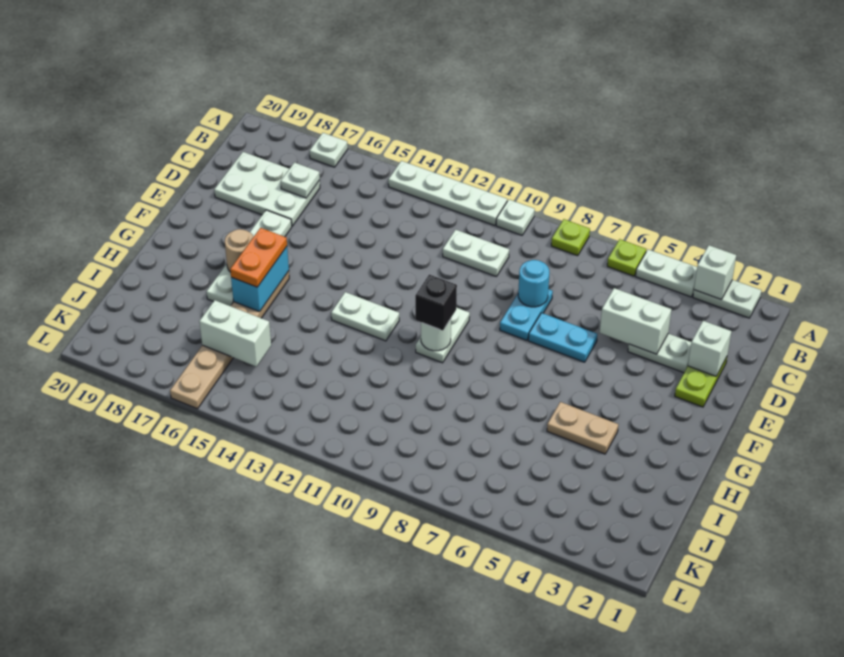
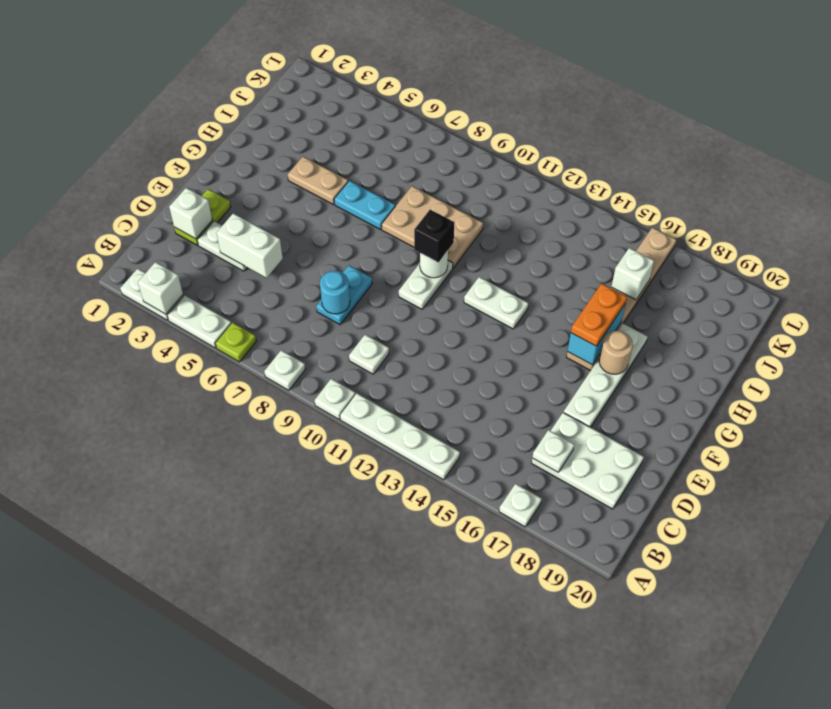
lime 1x1 plate [551,219,590,256] -> white 1x1 plate [264,350,305,390]
white 1x2 plate [443,230,509,277] -> white 1x1 plate [349,335,389,374]
cyan 1x2 plate [528,313,597,362] -> cyan 1x2 plate moved to [334,181,395,229]
none -> tan 2x3 plate [382,186,483,268]
white 1x2 brick [199,300,271,367] -> white 1x1 brick [611,248,654,300]

